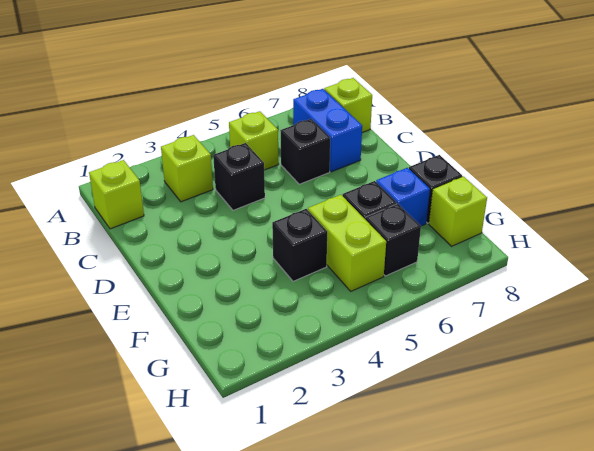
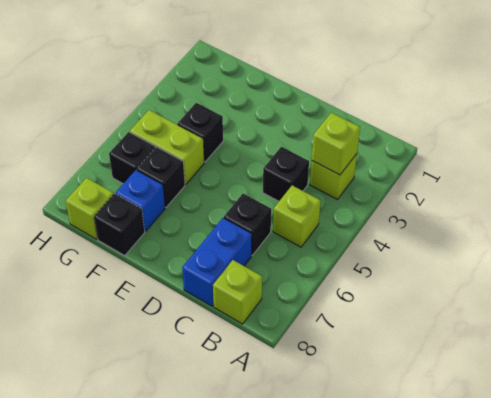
lime 1x1 brick [89,160,144,229] -> lime 1x1 brick moved to [312,113,360,175]
blue 1x2 brick [293,89,362,172] -> blue 1x2 brick turned to [182,218,252,306]

